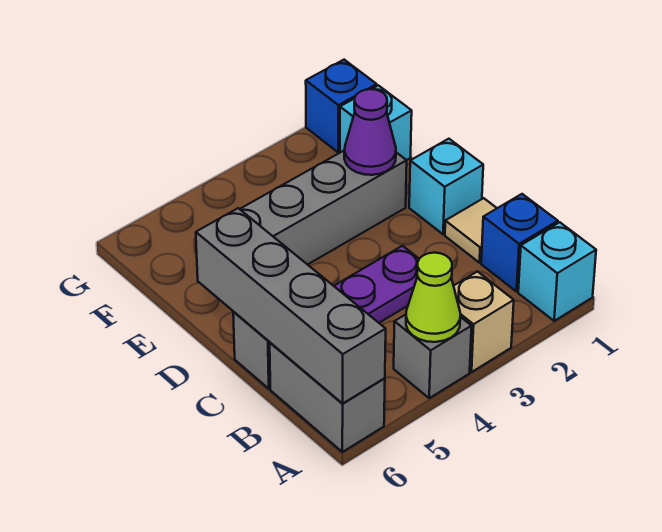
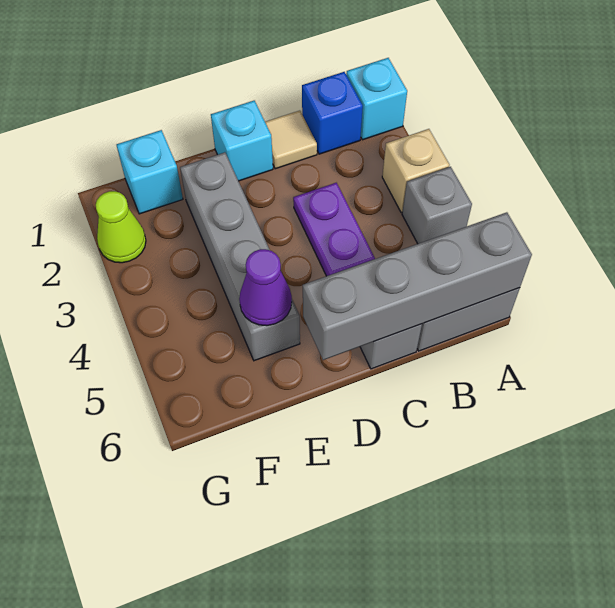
lime 1x1 cone [406,253,460,342] -> lime 1x1 cone moved to [96,191,146,263]
purple 1x1 cone [344,89,396,175] -> purple 1x1 cone moved to [239,249,292,326]
blue 1x1 brick [306,60,377,152] -> none

